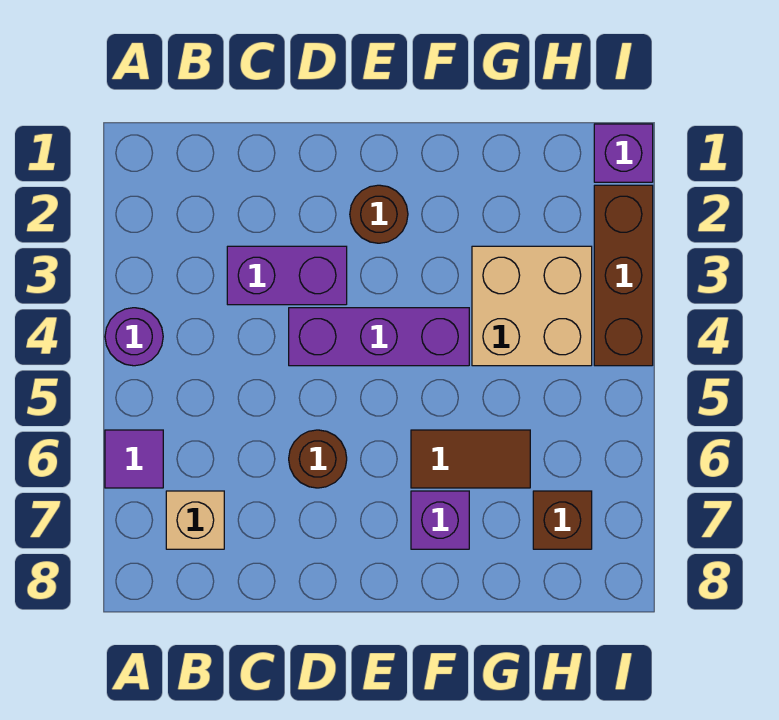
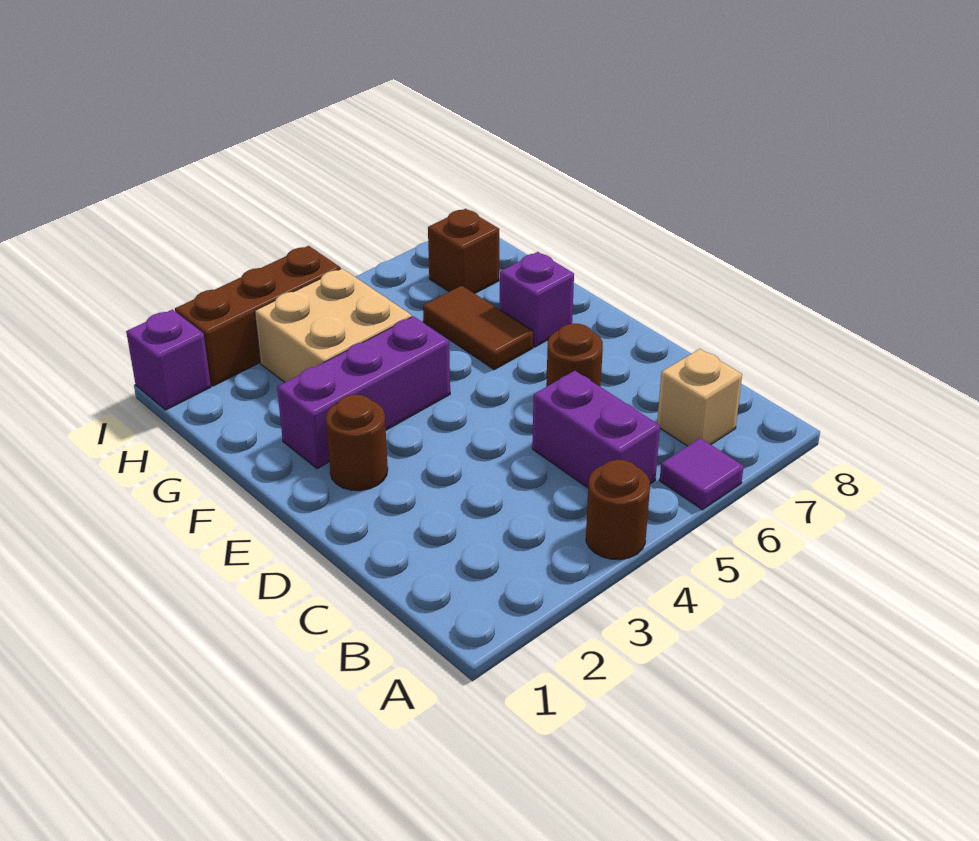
purple 1x1 round brick [105,308,163,366] -> brown 1x1 round brick [586,460,650,560]
purple 1x2 brick [227,246,347,305] -> purple 1x2 brick moved to [532,371,660,488]
purple 1x3 brick [289,308,469,366] -> purple 1x3 brick turned to [277,316,450,469]

